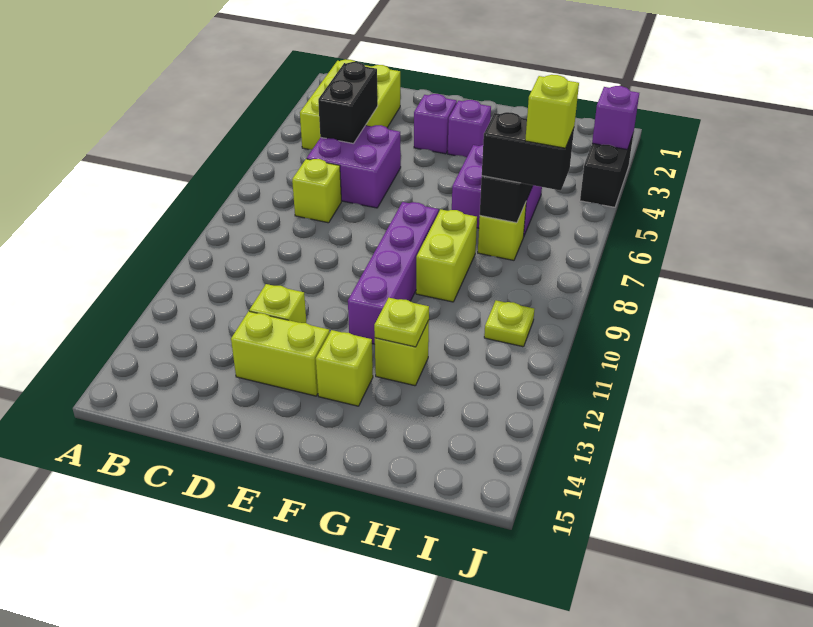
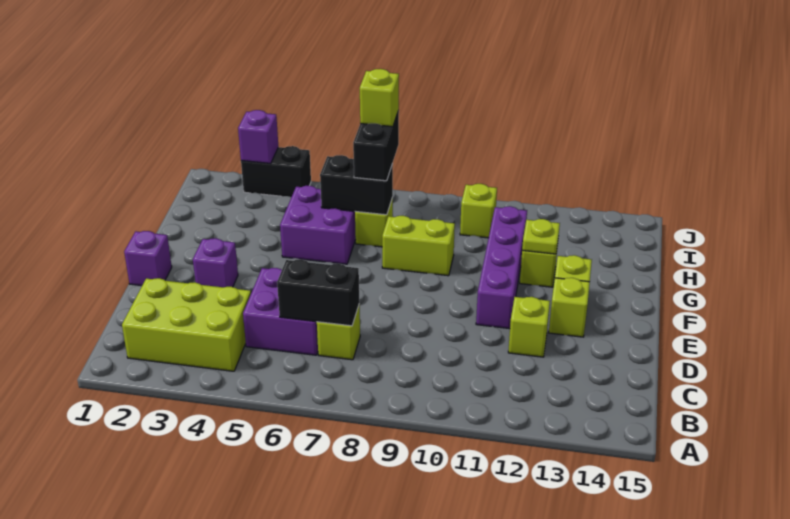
black 1x2 brick [318,62,378,144] -> black 1x2 brick moved to [277,260,359,326]
lime 1x2 brick [231,311,330,396] -> lime 1x1 brick [549,278,590,337]
purple 1x1 brick [448,100,491,157] -> purple 1x1 brick moved to [124,231,172,286]
purple 1x4 brick [348,202,439,344] -> purple 1x4 brick turned to [476,206,527,329]
lime 1x1 plate [484,300,534,347] -> lime 1x1 brick [460,184,497,238]

